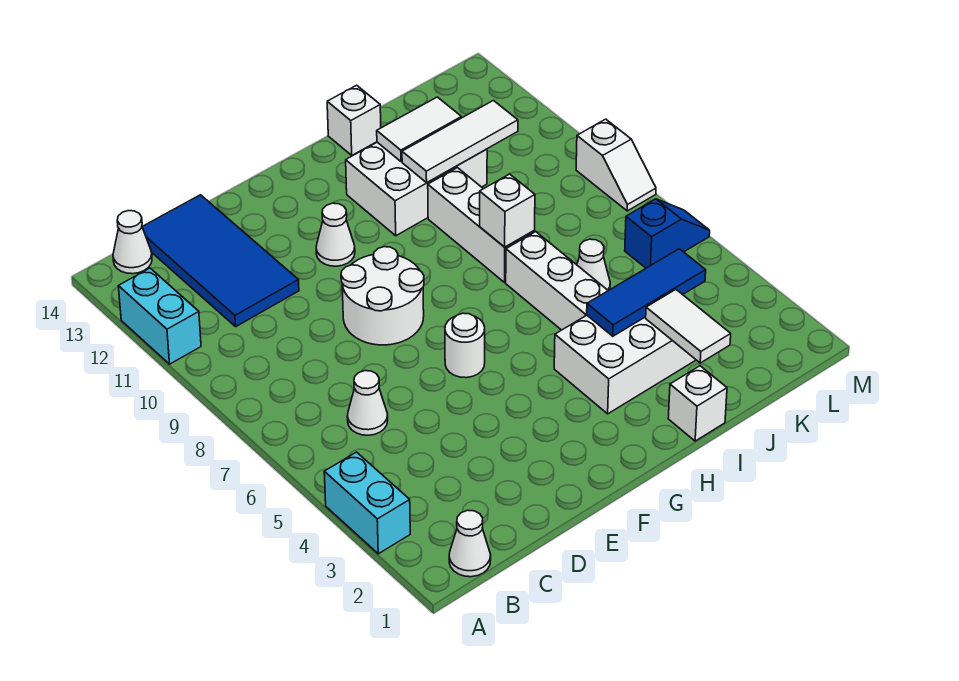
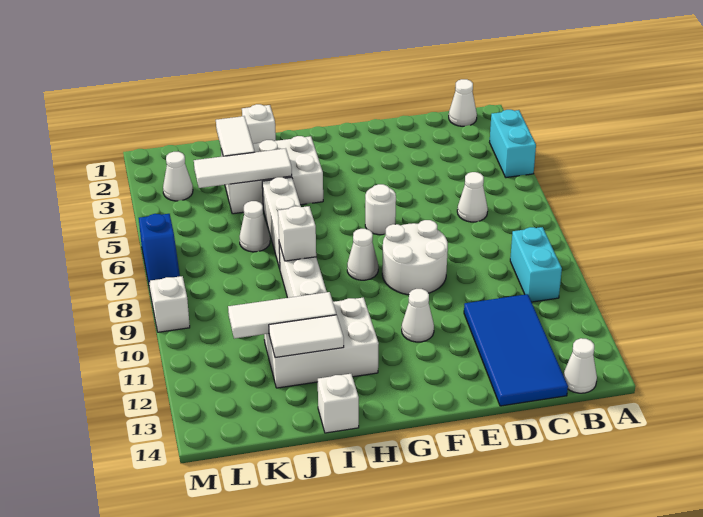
cyan 1x2 brick [118,268,201,364] -> cyan 1x2 brick moved to [510,227,562,302]
none -> white 1x1 cone [347,229,378,280]
blue 1x3 tile [587,249,706,336] -> white 1x3 tile [194,148,292,188]
none -> white 1x1 cone [163,152,193,201]
blue 1x2 slope [625,199,710,268] -> blue 1x2 slope turned to [139,214,180,284]

